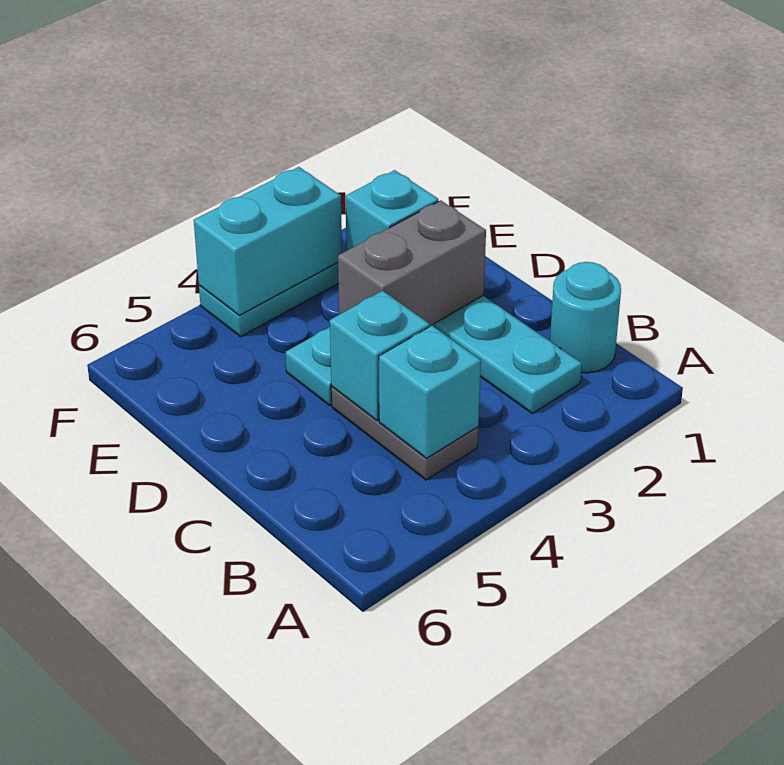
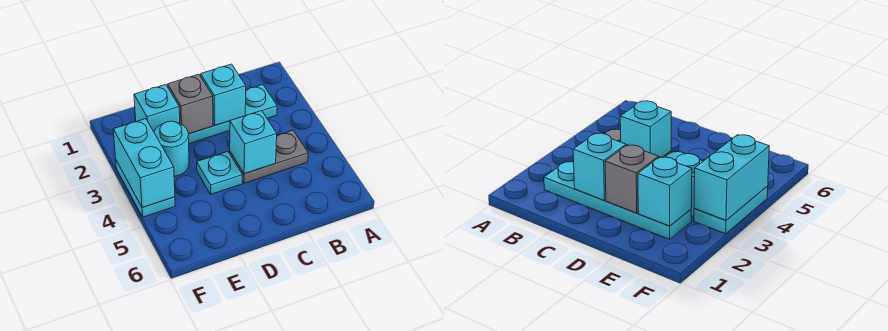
cyan 1x1 round brick [550,262,621,373] -> cyan 1x1 round brick moved to [154,121,189,176]
cyan 1x1 brick [379,326,481,458] -> cyan 1x1 brick moved to [201,64,246,125]
grey 1x2 brick [338,200,486,326] -> grey 1x1 brick [168,74,213,134]

